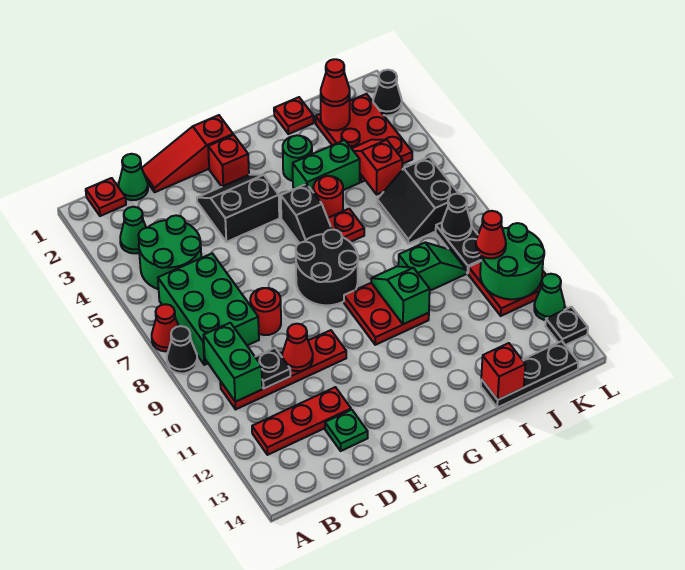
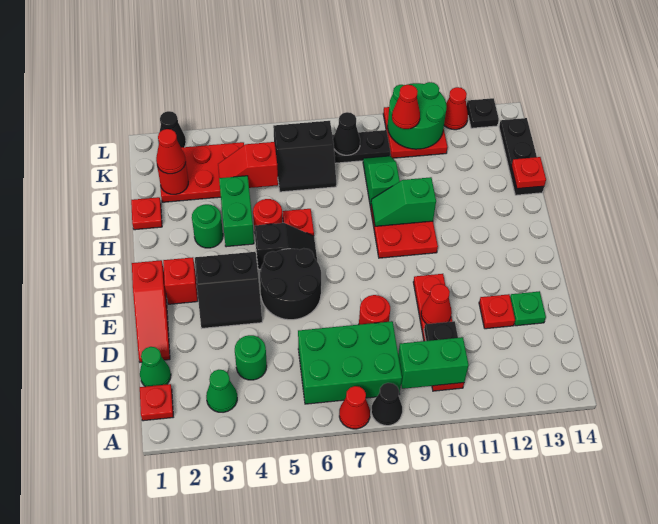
green 2x2 round brick [139,215,201,289] -> green 1x1 round brick [235,335,267,380]
red 1x3 plate [252,387,351,455] -> red 1x1 plate [479,294,515,329]
black 2x2 slope [197,175,279,242] -> black 2x2 slope turned to [195,252,262,328]
black 2x2 round brick [296,229,358,305] -> black 2x2 round brick moved to [260,248,321,320]
red 1x1 brick [481,343,525,400] -> red 1x1 plate [512,157,546,189]
green 1x1 cone [534,274,565,320] -> red 1x1 cone [444,87,468,130]

